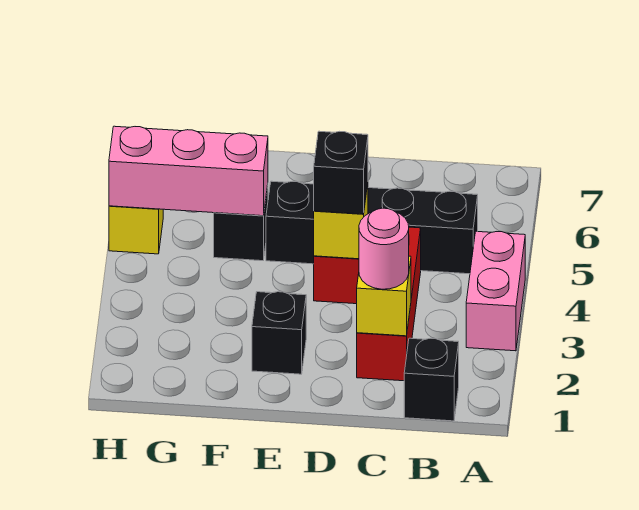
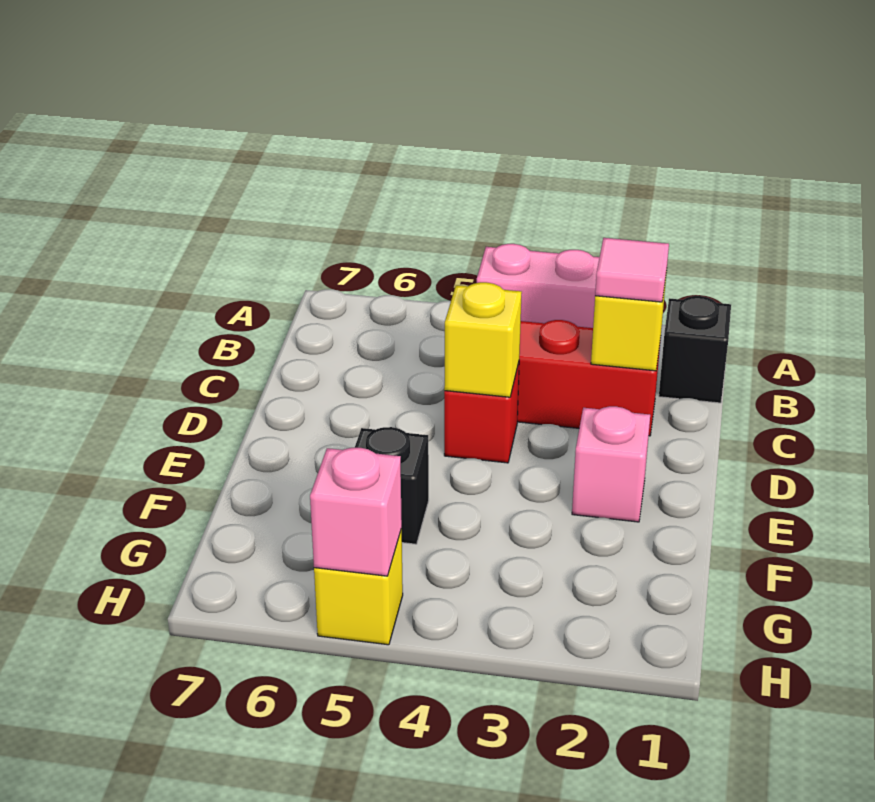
black 1x4 brick [266,181,478,274] -> none
pink 1x1 round brick [359,208,409,289] -> pink 1x1 tile [595,238,669,302]
black 1x1 brick [314,131,368,214] -> none
black 1x1 brick [252,292,306,374] -> pink 1x1 brick [572,406,650,522]
pink 1x3 brick [109,126,268,216] -> pink 1x1 brick [310,448,402,576]

